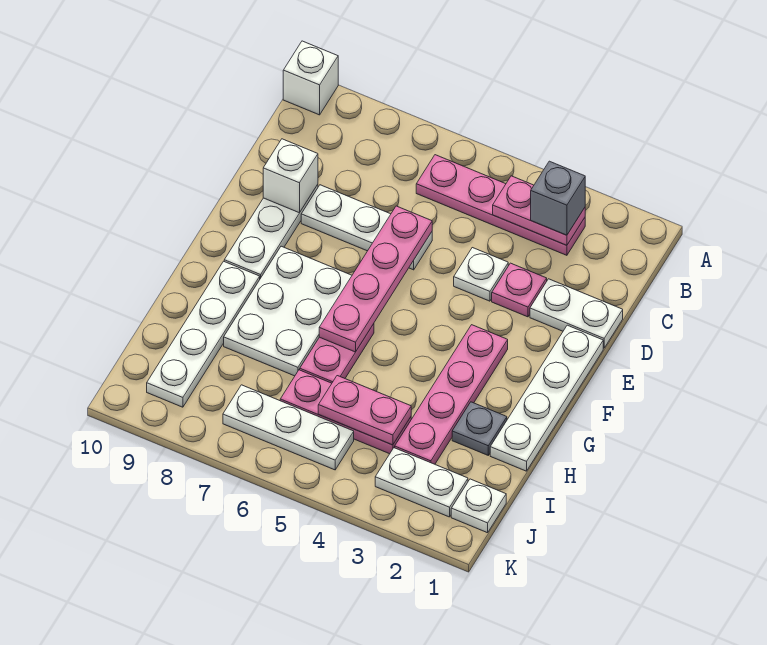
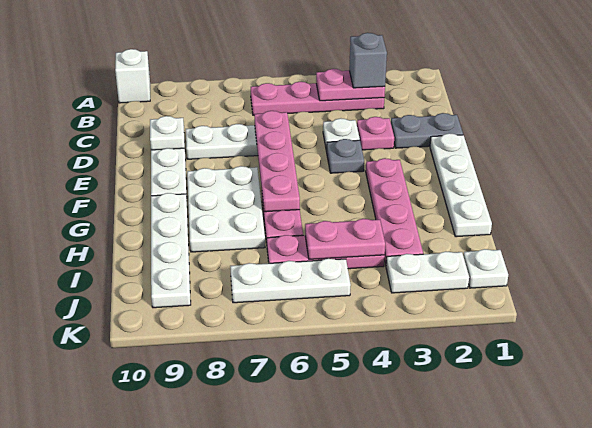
white 1x2 plate [530,279,623,348] -> grey 1x2 plate [391,113,463,148]
white 1x1 brick [263,139,318,213] -> white 1x1 plate [150,116,185,150]
grey 1x1 plate [452,402,507,455] -> grey 1x1 plate moved to [326,139,364,173]

